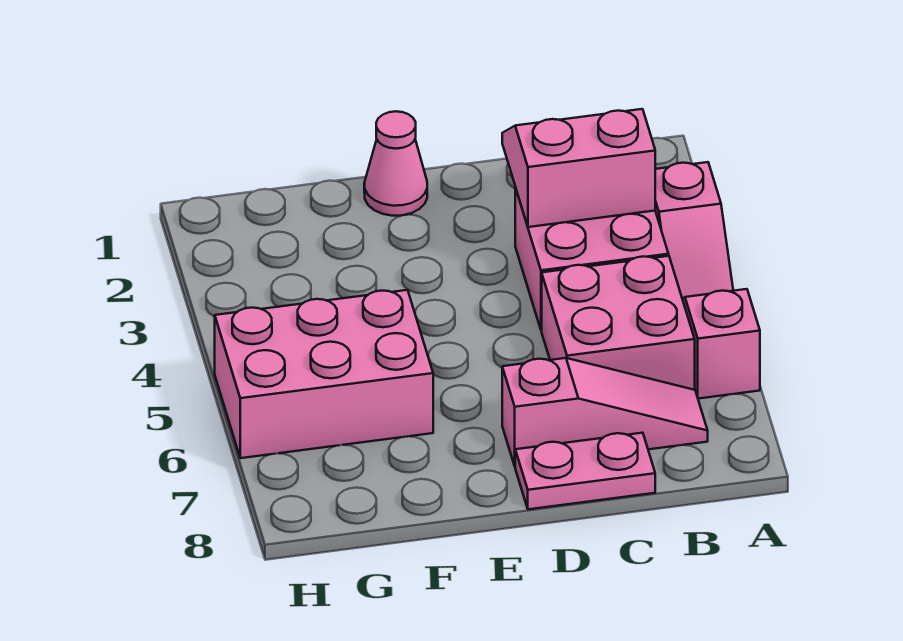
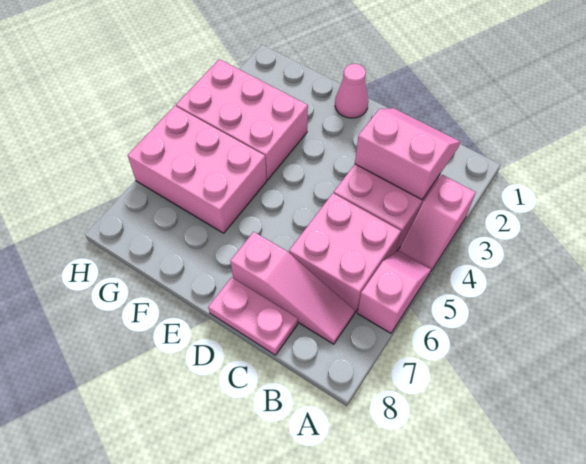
none -> pink 2x3 brick [176,59,308,180]

